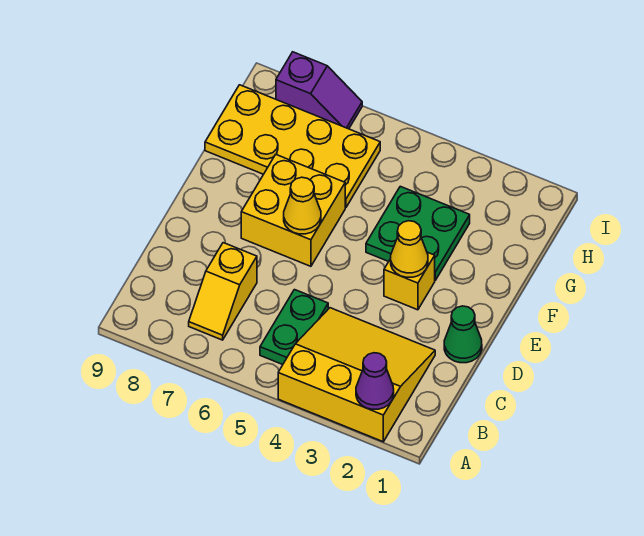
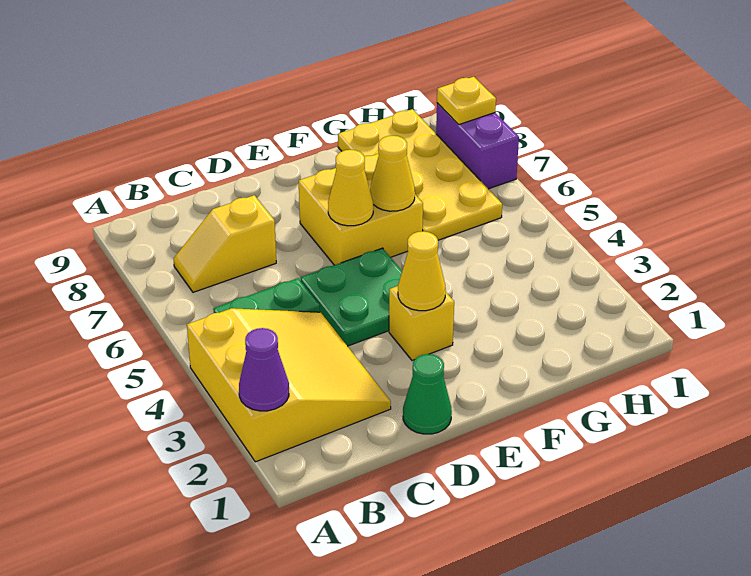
green 2x2 plate [366,186,470,280] -> green 2x2 plate moved to [301,248,402,346]
none -> yellow 1x1 cone [370,136,415,211]
purple 1x2 slope [276,52,362,129] -> purple 1x2 brick [436,103,519,189]
none -> yellow 1x1 plate [437,77,496,125]

